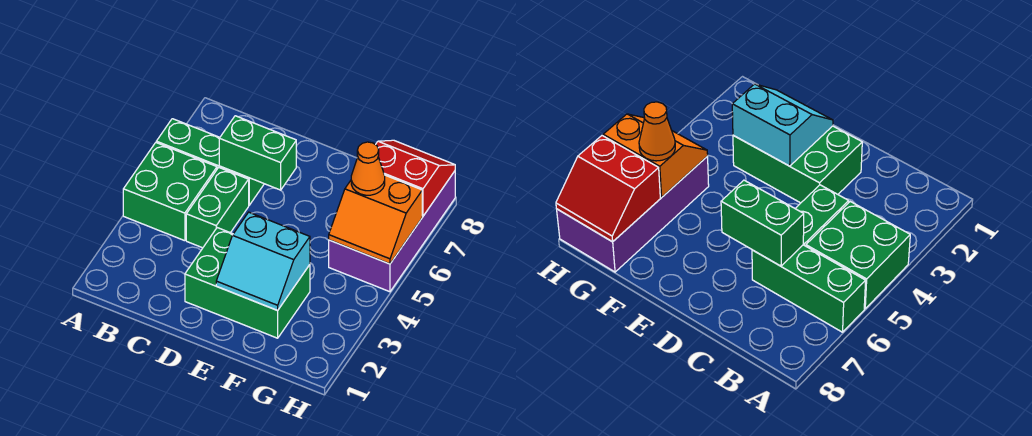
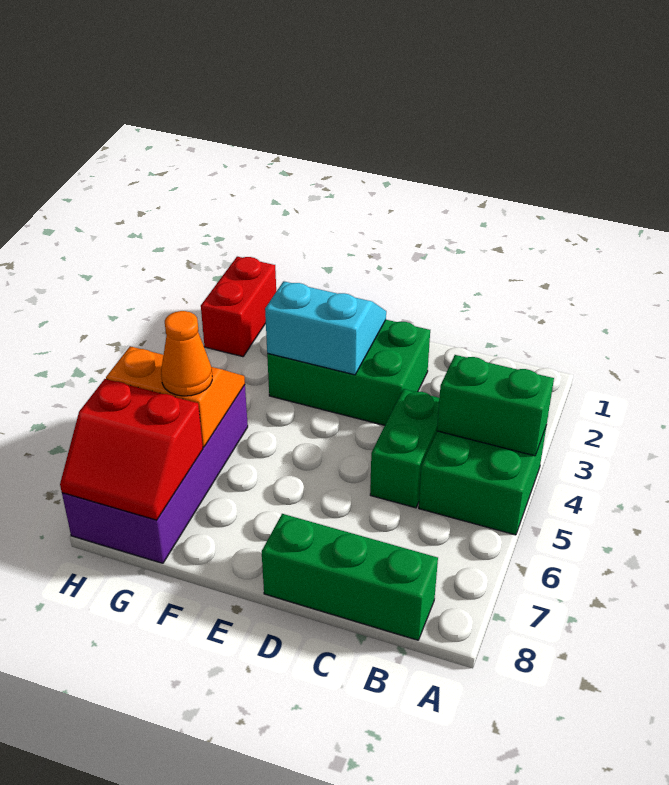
green 1x3 brick [156,119,264,205] -> green 1x3 brick moved to [262,514,438,640]
green 1x2 brick [219,116,296,190] -> green 1x2 brick moved to [437,355,554,456]
none -> red 1x2 brick [201,257,276,357]

